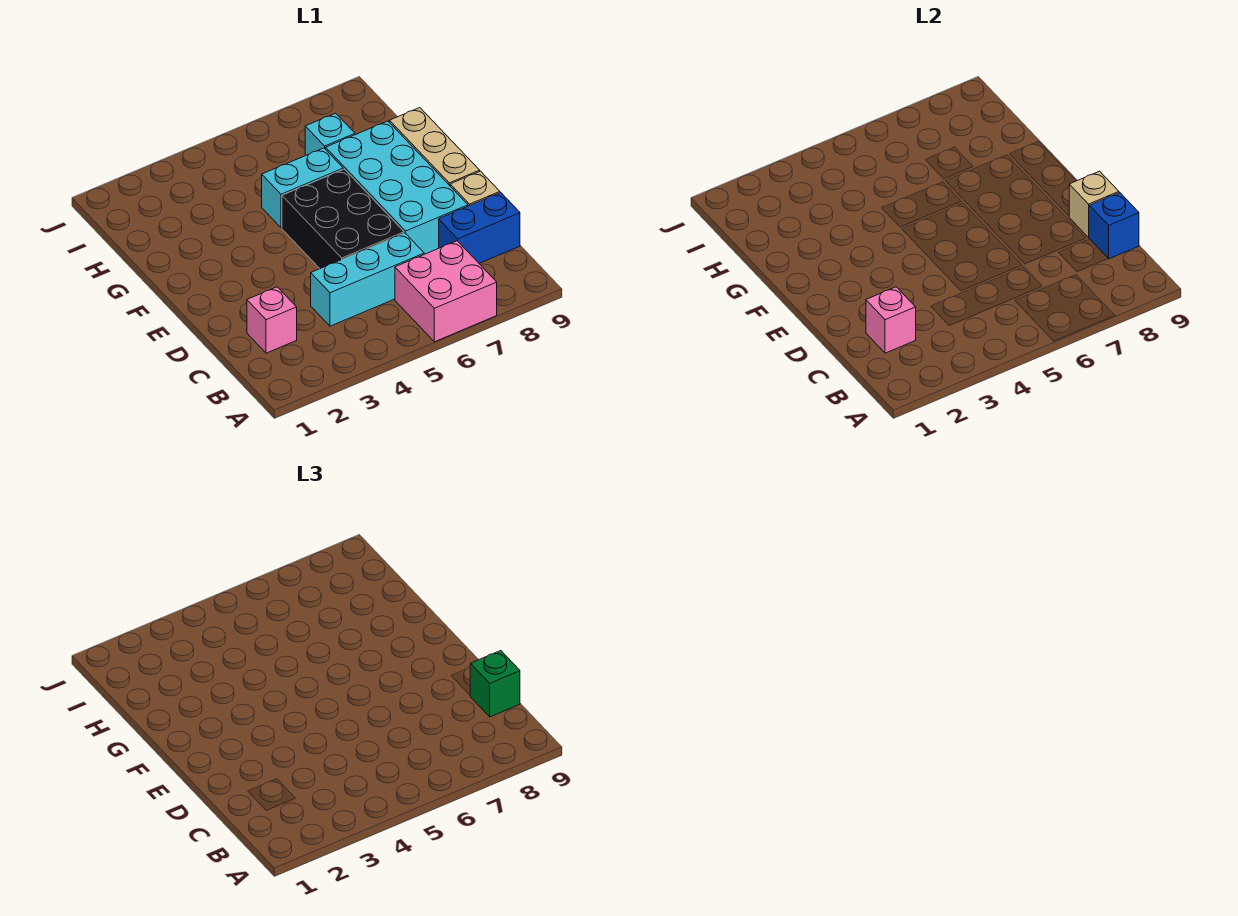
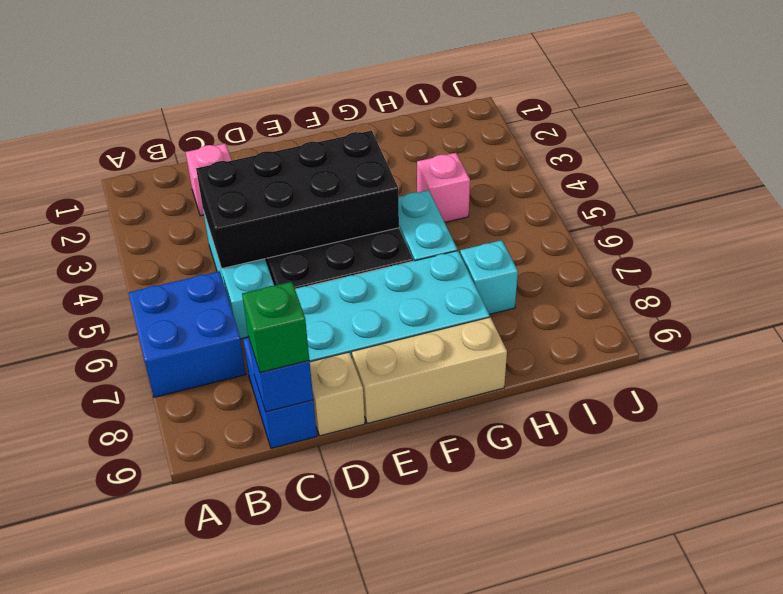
pink 2x2 brick [395,241,497,342] -> blue 2x2 brick [129,271,246,397]
pink 1x1 brick [866,287,916,353] -> pink 1x1 brick moved to [417,153,470,222]
none -> black 2x4 brick [196,131,399,269]
tan 1x1 brick [1069,171,1119,237] -> none

